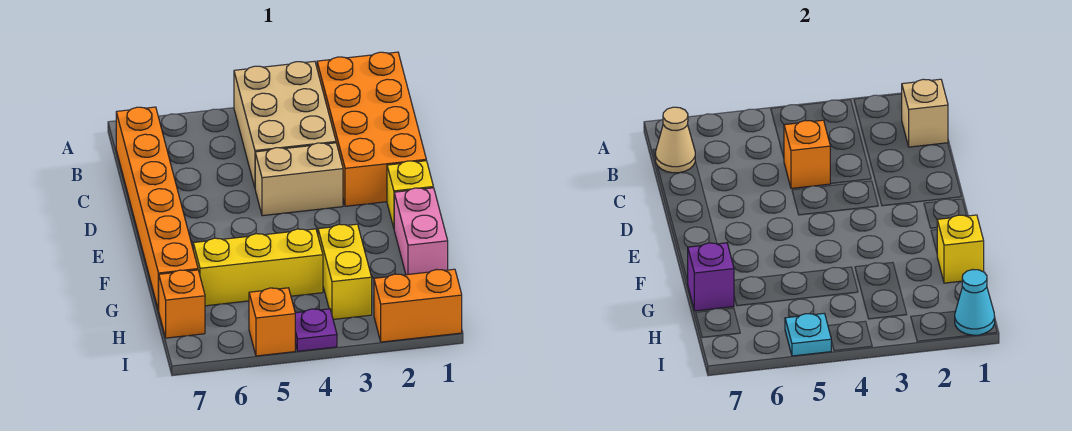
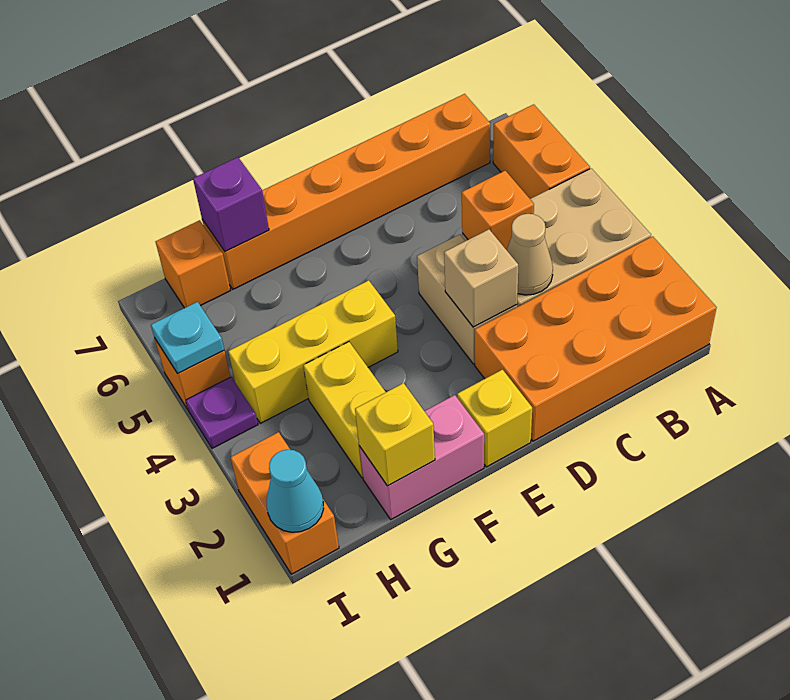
none -> orange 1x2 brick [493,104,590,199]
tan 1x1 brick [902,79,948,147] -> tan 1x1 brick moved to [444,229,518,327]
tan 1x1 cone [656,107,695,173] -> tan 1x1 cone moved to [507,214,553,295]
yellow 1x2 brick [318,224,372,319] -> yellow 1x2 brick turned to [303,342,386,478]
yellow 1x3 brick [193,229,323,306] -> yellow 1x3 brick turned to [228,280,398,423]

